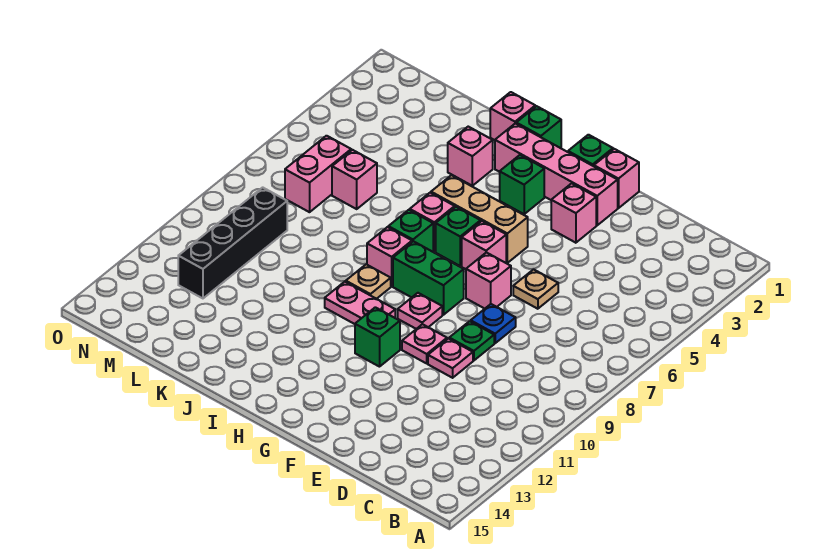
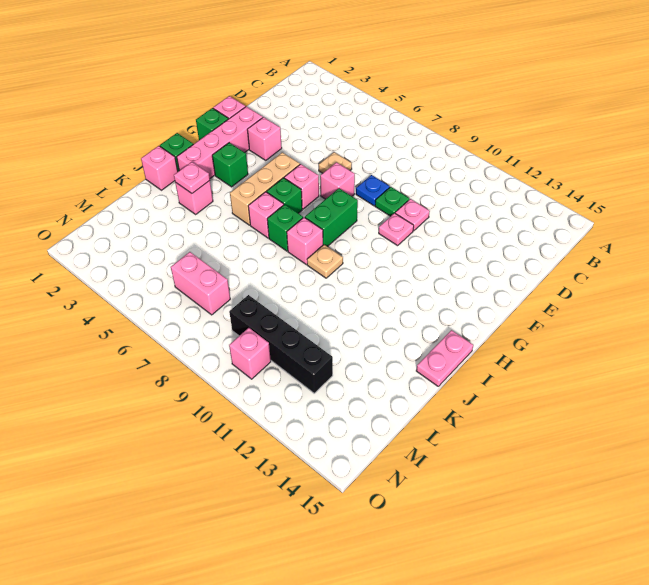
pink 1x1 plate [398,293,442,329] -> pink 1x1 plate moved to [174,162,210,193]
green 1x1 brick [355,307,400,367] -> none
pink 1x2 plate [325,282,395,324] -> pink 1x2 plate moved to [416,330,473,386]
pink 1x1 brick [332,150,377,209] -> pink 1x1 brick moved to [229,328,271,379]

